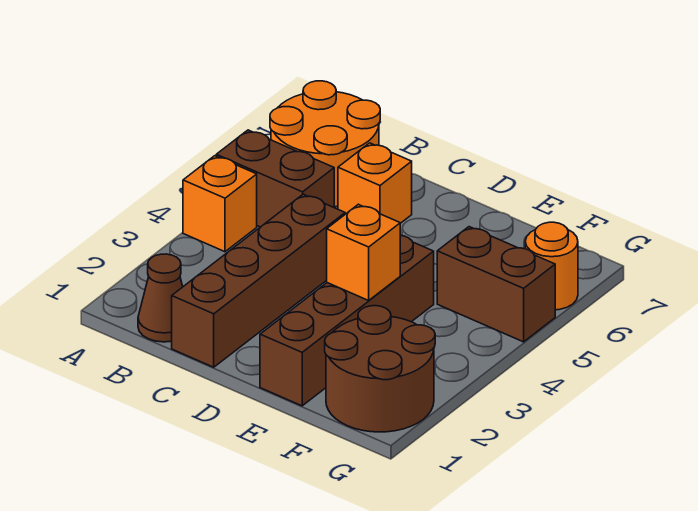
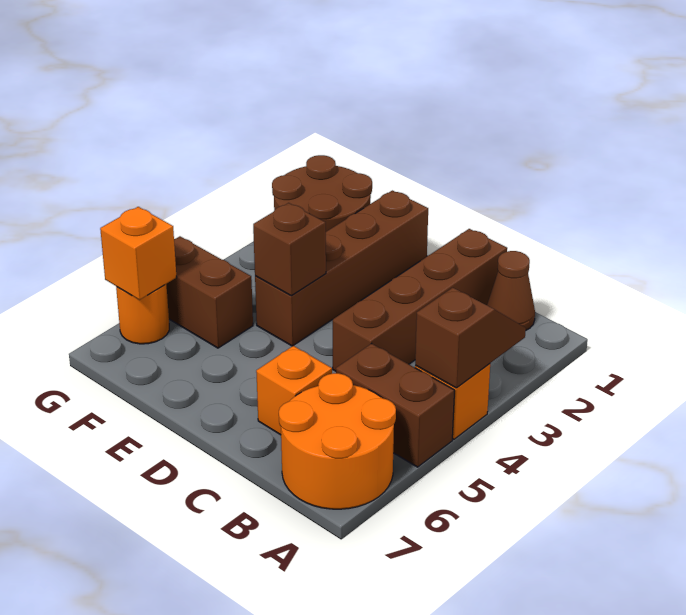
none -> brown 1x2 slope [415,288,526,388]
orange 1x1 brick [327,204,400,300] -> orange 1x1 brick moved to [100,207,177,300]
none -> brown 1x1 brick [253,203,326,296]

